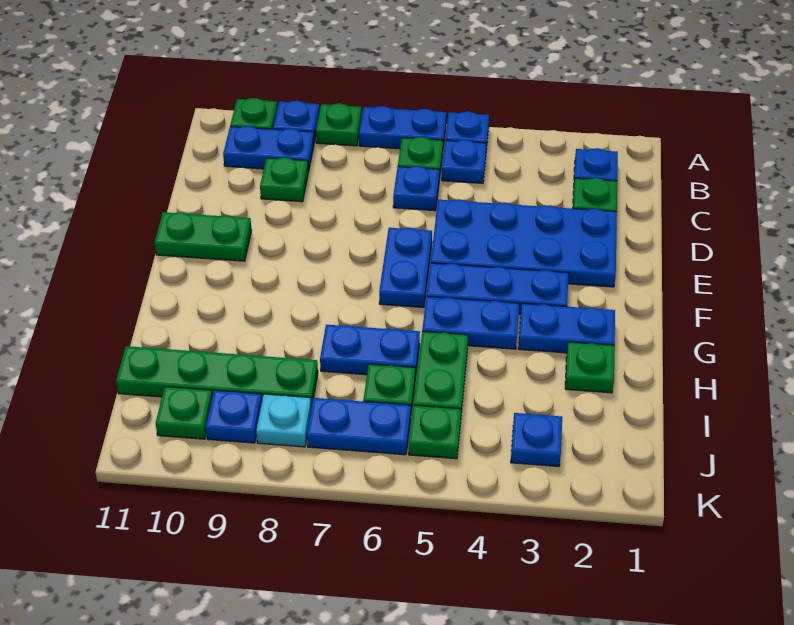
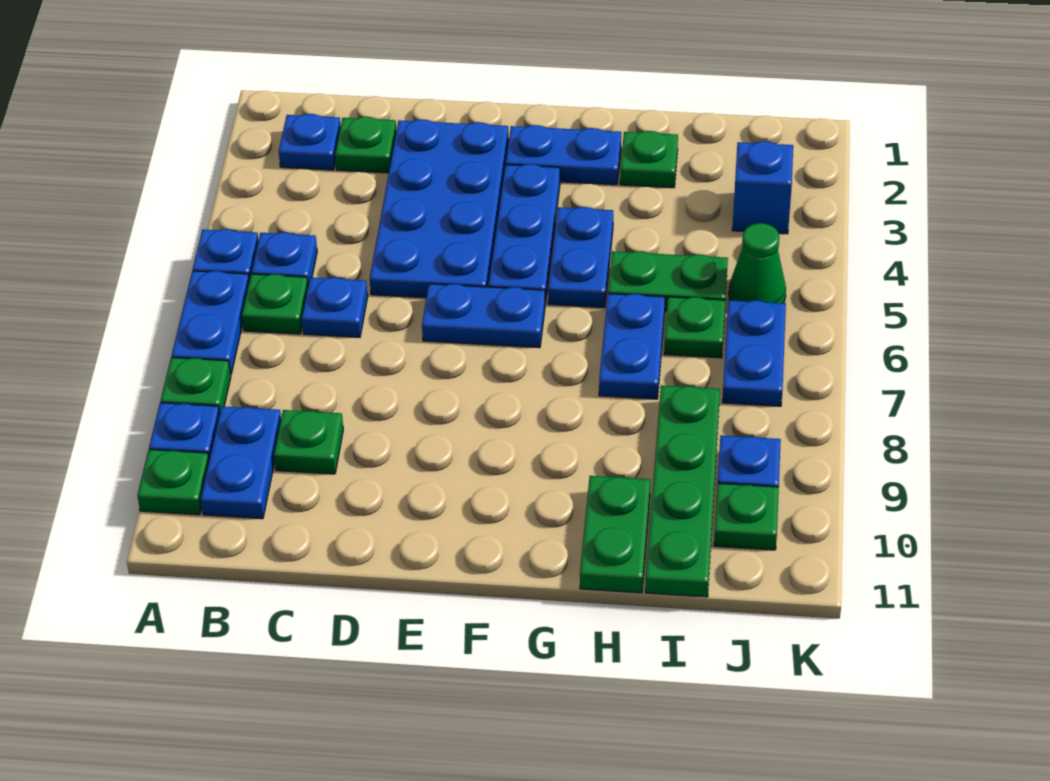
green 1x2 plate [155,212,252,261] -> green 1x2 plate moved to [580,476,650,593]
blue 1x2 plate [518,303,615,353] -> blue 1x2 plate turned to [506,125,621,185]
blue 1x1 plate [511,413,562,467] -> blue 1x1 brick [732,141,793,234]
green 1x1 plate [409,405,461,459] -> green 1x1 cone [729,223,786,303]
cyan 1x1 plate [256,394,311,447] -> none

